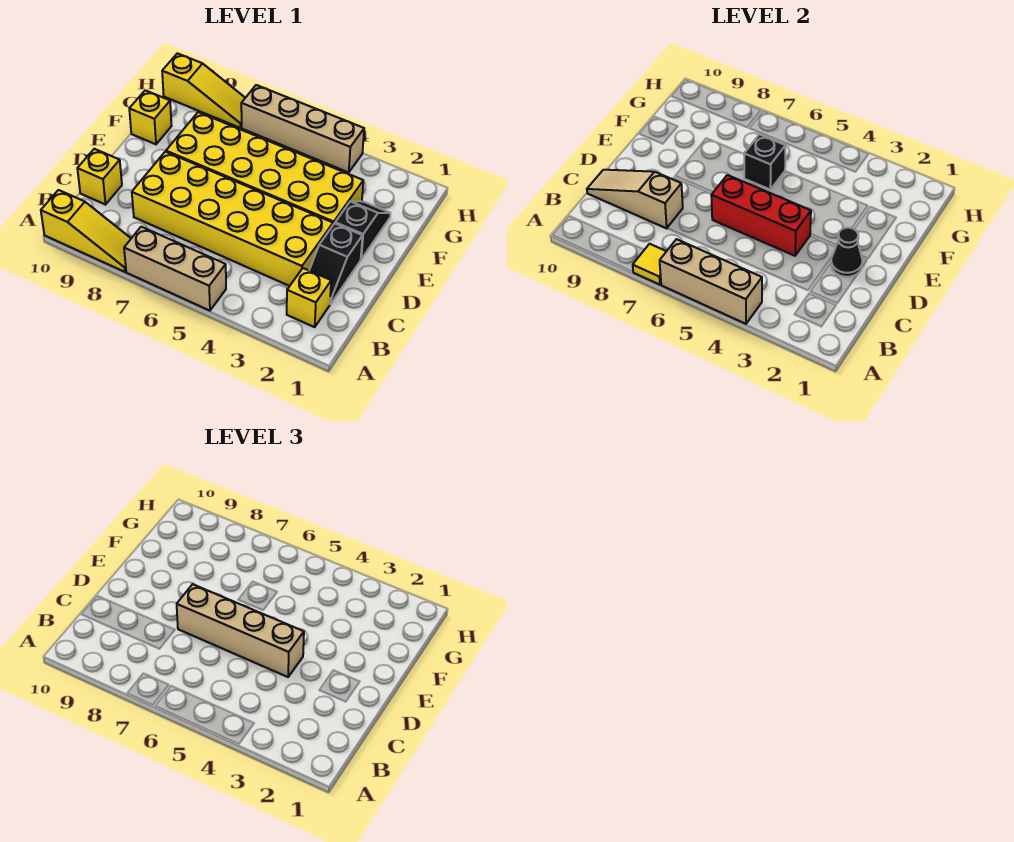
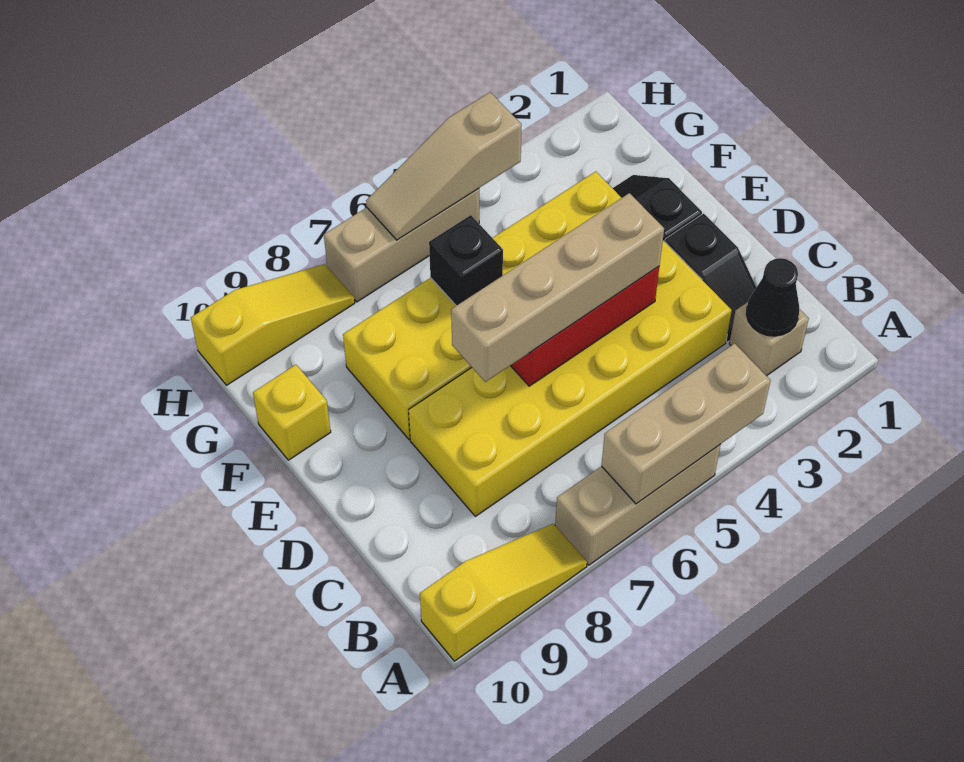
yellow 1x1 tile [633,244,667,285] -> none
yellow 1x1 brick [287,268,331,327] -> tan 1x1 brick [729,302,809,376]
tan 1x3 slope [587,170,683,228] -> tan 1x3 slope moved to [366,92,522,240]
yellow 1x1 brick [77,149,122,205] -> none
black 1x1 cone [831,228,862,277] -> black 1x1 cone moved to [746,258,799,336]
tan 1x4 brick [241,85,364,172] -> tan 1x3 brick [324,189,479,302]

